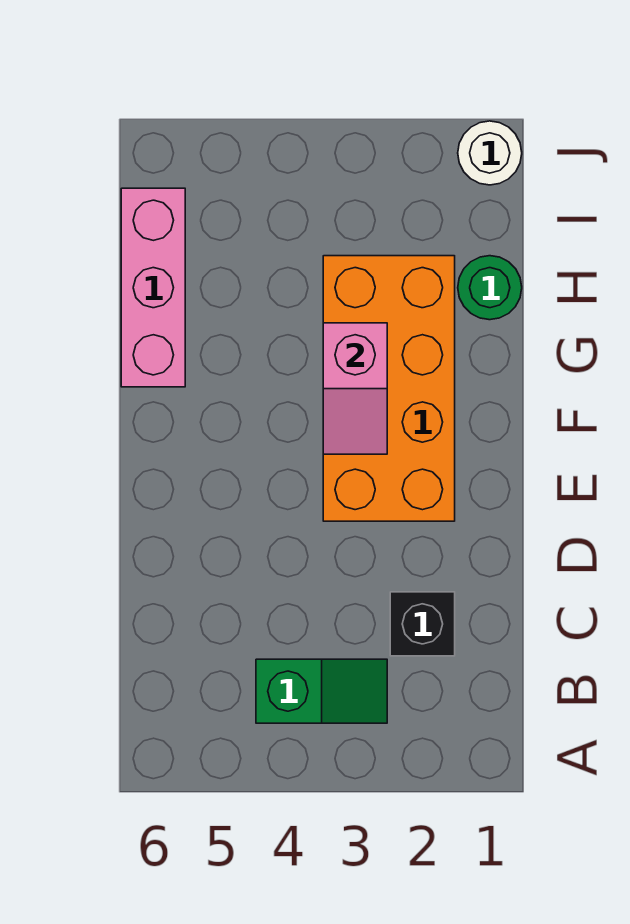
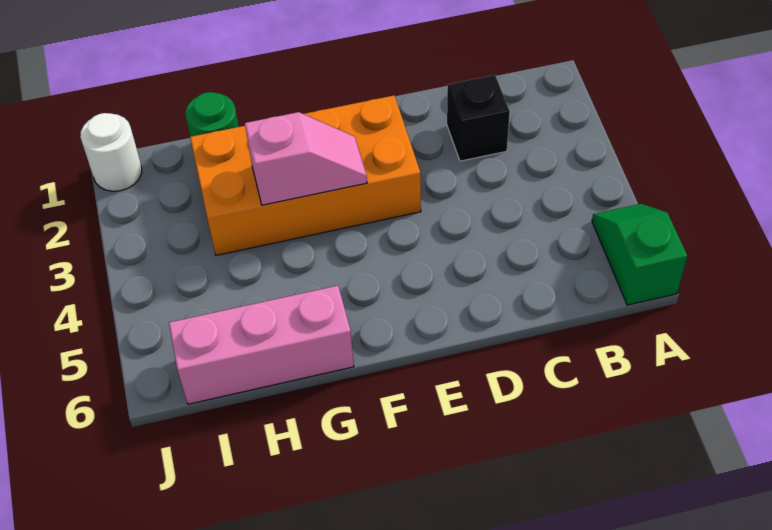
green 1x2 slope [256,659,387,723] -> green 1x2 slope moved to [592,204,687,305]

